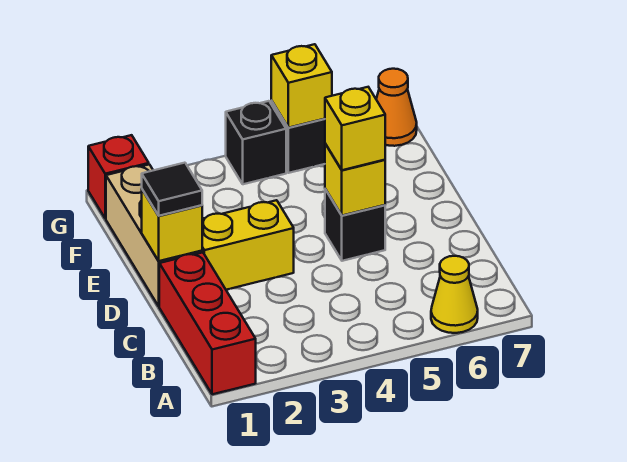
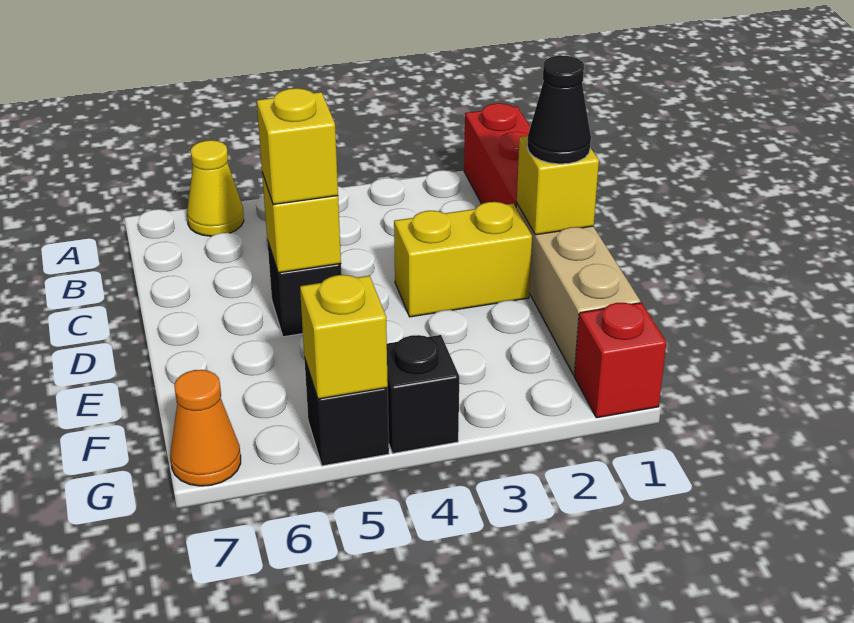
black 1x1 tile [142,163,202,216] -> black 1x1 cone [527,56,591,164]

